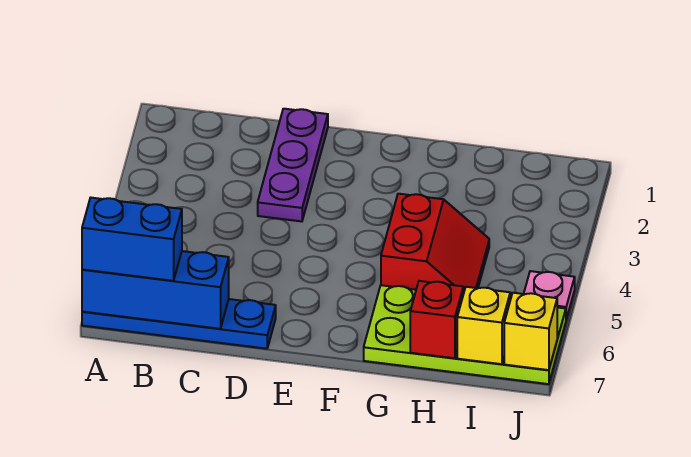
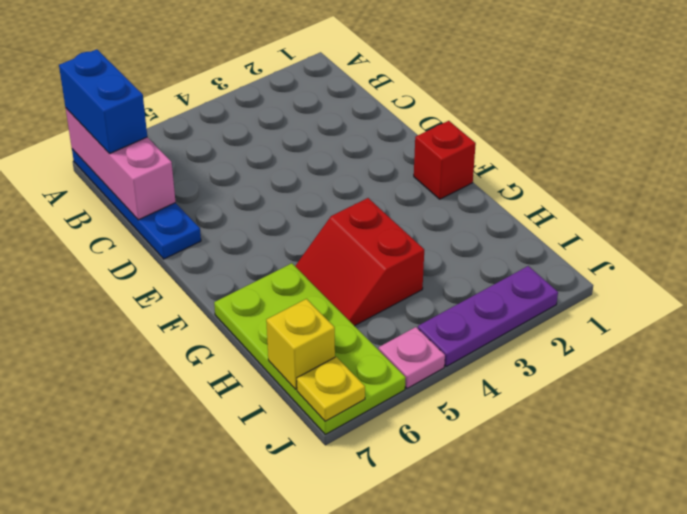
blue 1x3 brick [82,251,229,329] -> pink 1x3 brick [66,108,176,220]
purple 1x3 plate [258,109,328,221] -> purple 1x3 plate moved to [418,266,558,366]
red 2x2 slope [381,194,489,293] -> red 2x2 slope turned to [295,198,424,326]
red 1x1 brick [410,281,464,358] -> red 1x1 brick moved to [414,121,476,199]
yellow 1x1 brick [504,293,557,370] -> yellow 1x1 plate [297,357,365,421]

